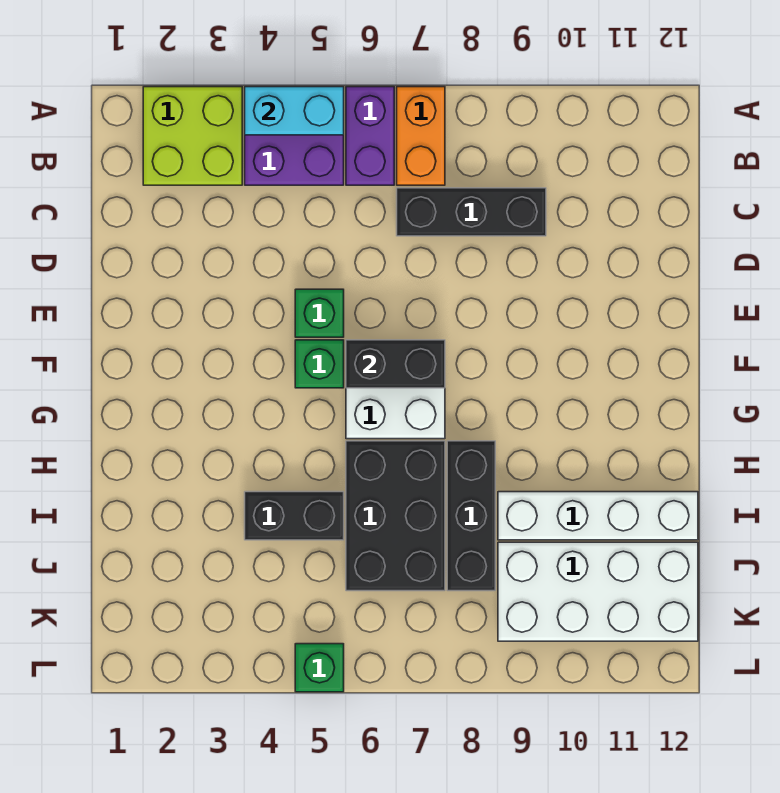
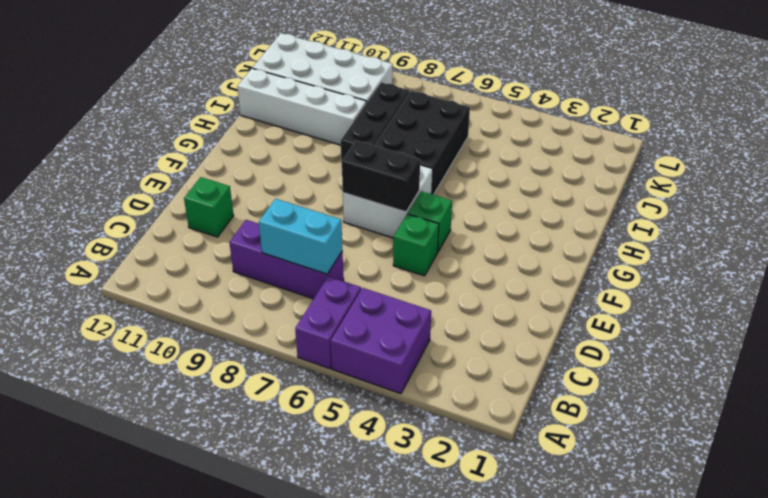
lime 2x2 brick [143,87,242,185] -> none
cyan 1x2 brick [245,87,344,135] -> cyan 1x2 brick moved to [259,199,342,274]
orange 1x2 brick [397,87,445,185] -> none
black 1x3 brick [397,188,546,236] -> purple 1x3 brick [229,220,344,299]
black 1x2 brick [245,492,344,540] -> none
green 1x1 brick [295,644,344,692] -> green 1x1 brick moved to [184,177,234,237]

